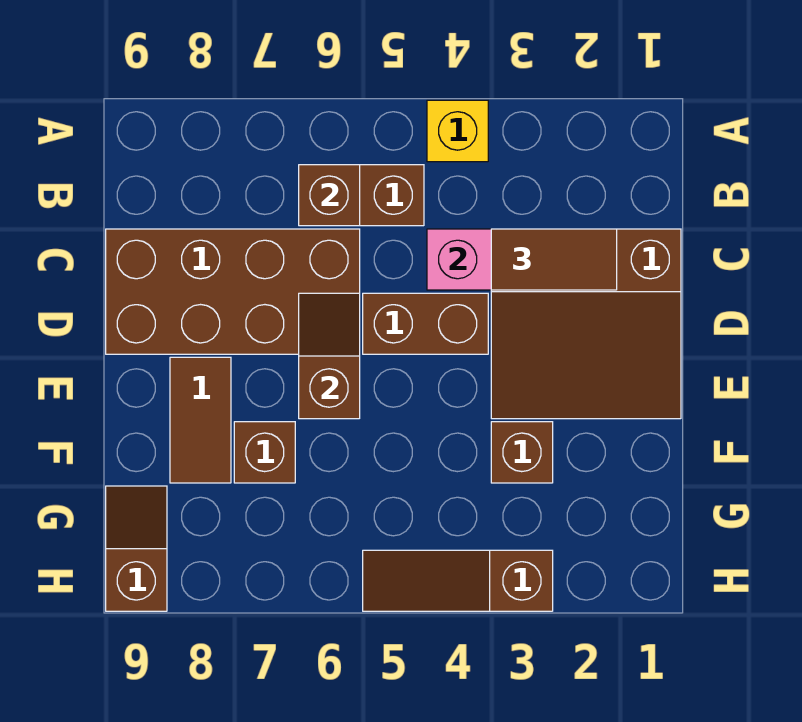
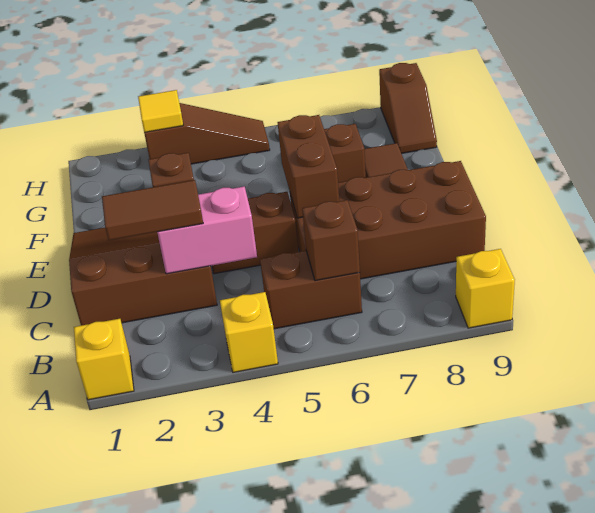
none -> yellow 1x1 brick [74,319,134,400]
none -> yellow 1x1 brick [456,249,515,328]
brown 1x2 slope [299,293,360,419] -> brown 1x2 brick [277,115,339,218]
none -> yellow 1x1 tile [138,90,183,133]

